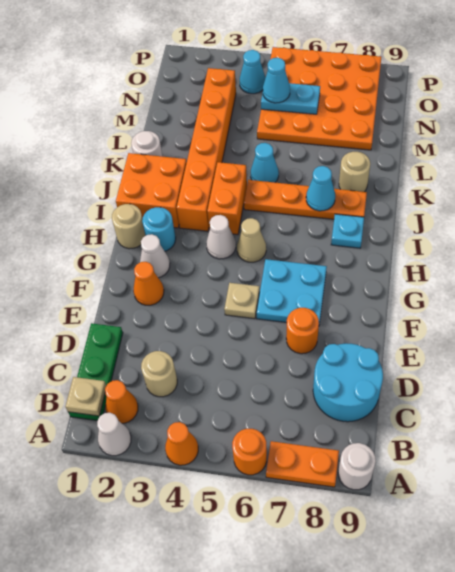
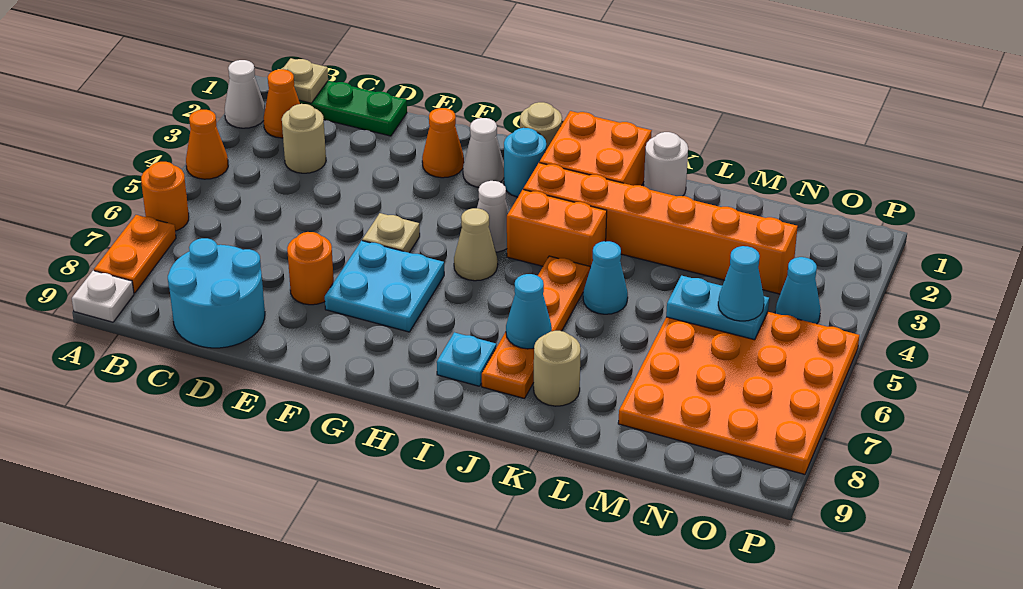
white 1x1 round brick [338,443,376,490] -> white 1x1 plate [72,271,134,322]
cyan 1x2 plate [261,83,320,114] -> cyan 1x2 plate turned to [666,276,769,340]

